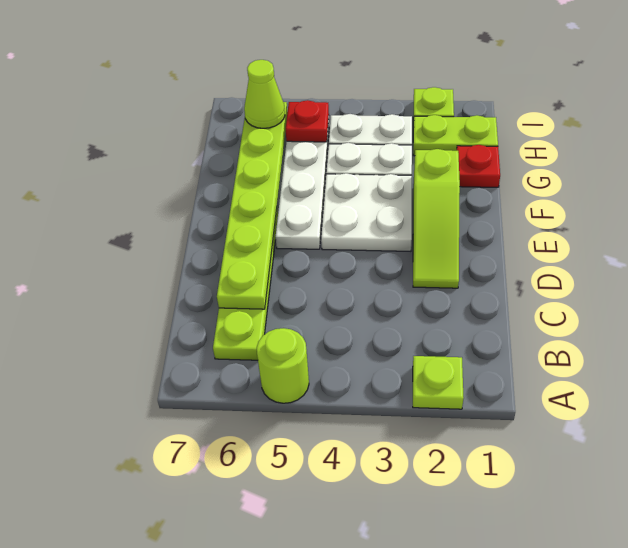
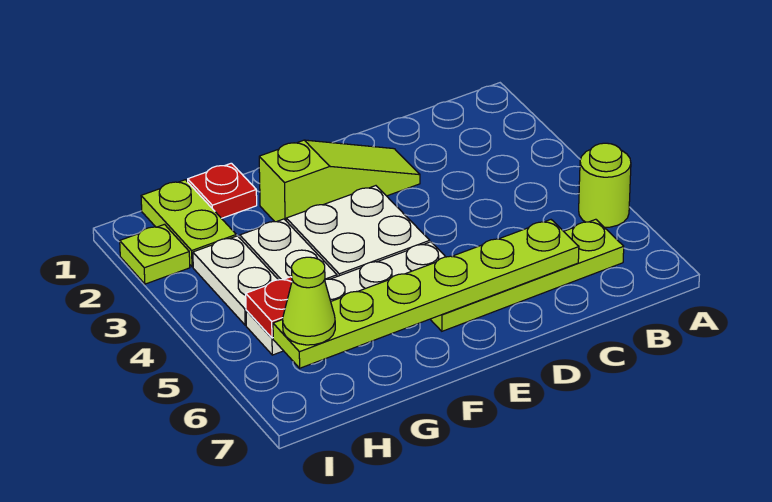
lime 1x1 plate [413,356,464,409] -> none

